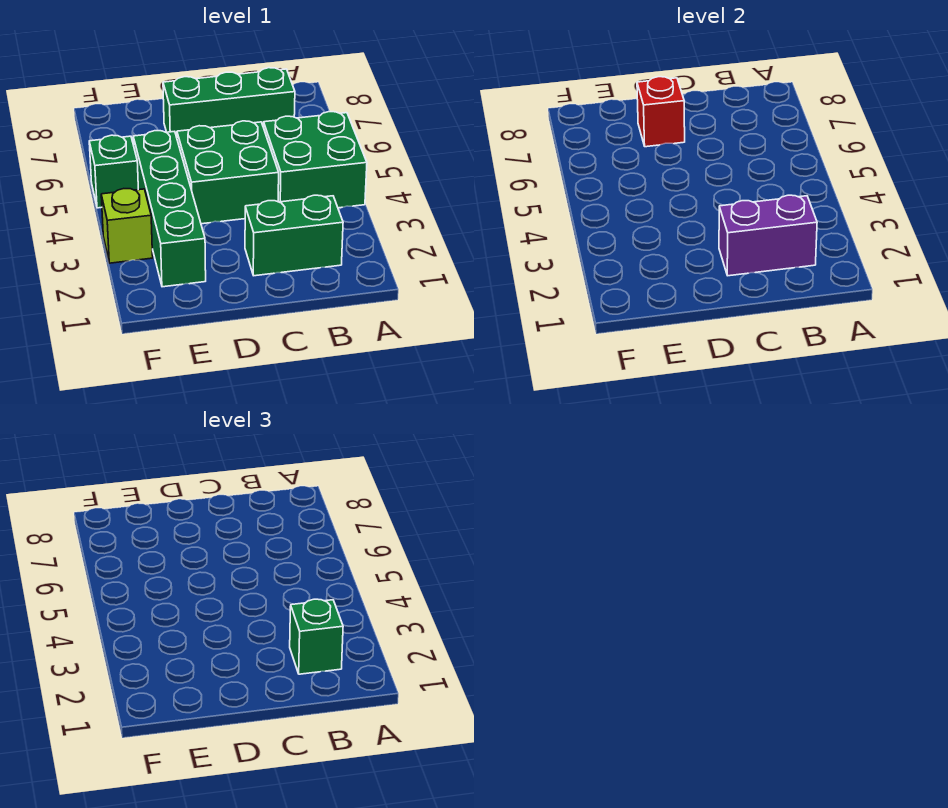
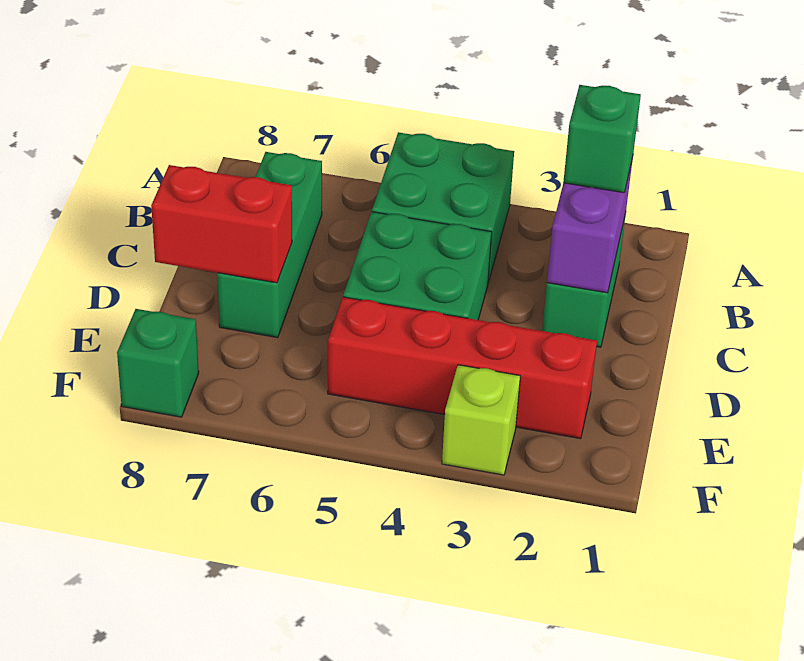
red 1x1 brick [637,77,685,147] -> red 1x2 brick [151,165,292,283]
green 1x4 brick [133,130,206,287] -> red 1x4 brick [328,297,597,439]
green 1x1 brick [89,135,138,208] -> green 1x1 brick moved to [117,309,199,417]

